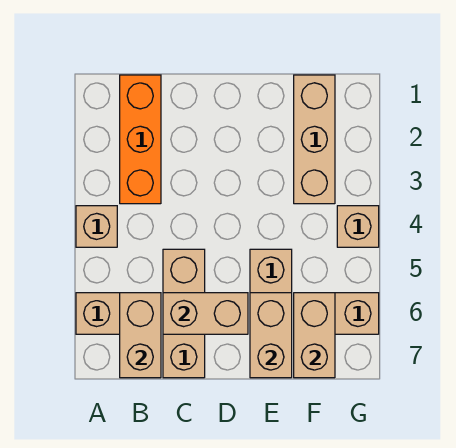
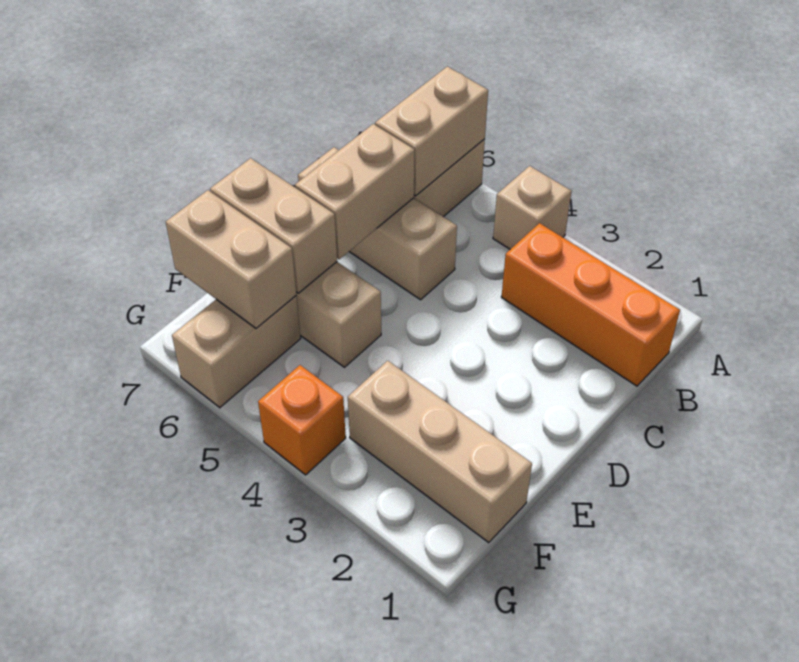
tan 1x2 brick [120,293,161,378] -> tan 1x2 brick turned to [375,66,488,196]
tan 1x1 brick [337,206,379,247] -> orange 1x1 brick [258,365,346,475]

